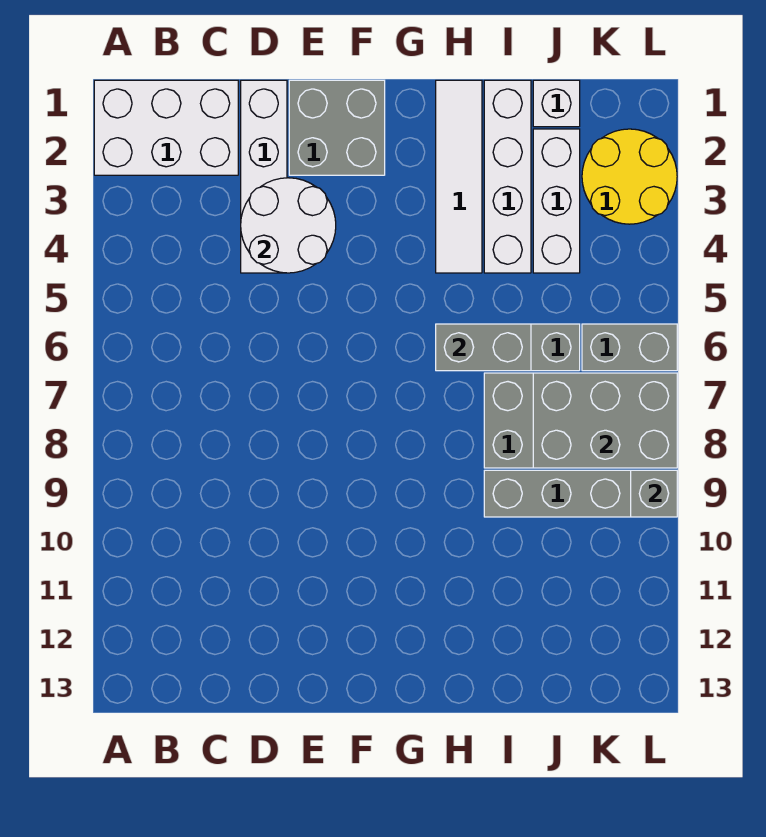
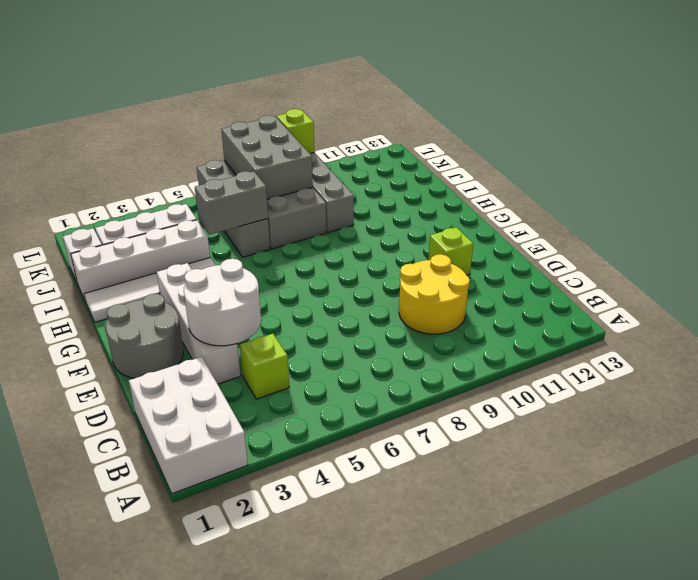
none -> lime 1x1 brick [240,334,289,399]
white 1x4 brick [241,80,287,273] -> white 1x4 brick turned to [157,263,241,384]
grey 2x2 brick [289,80,385,175] -> grey 2x2 round brick [106,294,184,378]
none -> lime 1x1 brick [428,227,473,275]
grey 1x2 brick [436,324,531,371] -> grey 1x2 brick turned to [195,171,268,235]
yellow 2x2 round brick [582,129,677,224] -> yellow 2x2 round brick moved to [399,254,470,334]
grey 1x1 brick [631,470,677,517] -> lime 1x1 brick [276,109,314,153]

